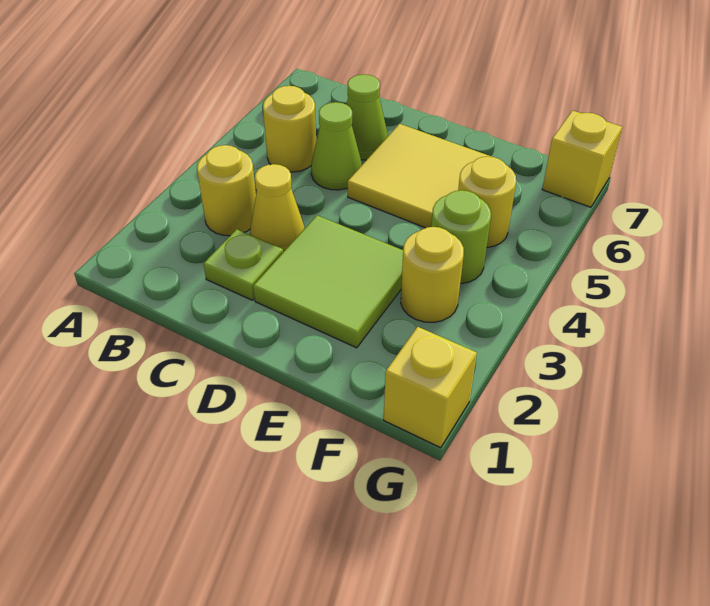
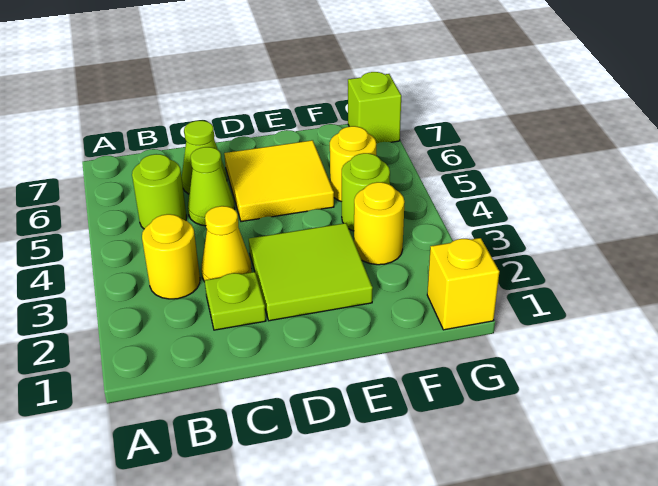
yellow 1x1 round brick [263,86,316,172] -> lime 1x1 round brick [132,154,186,229]
yellow 1x1 brick [542,110,622,207] -> lime 1x1 brick [348,72,401,144]

